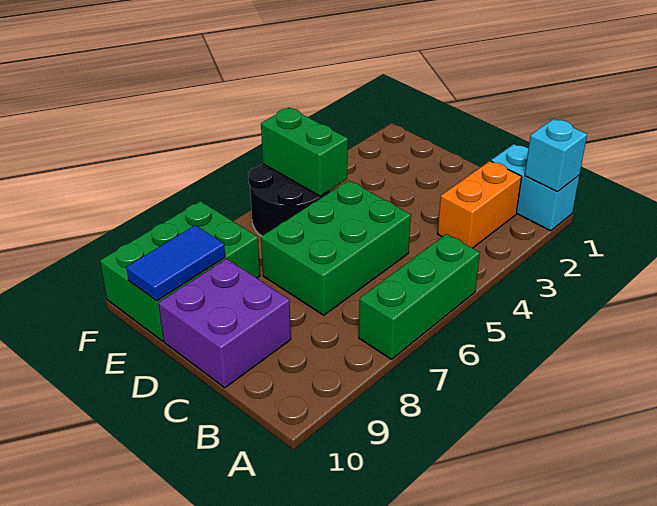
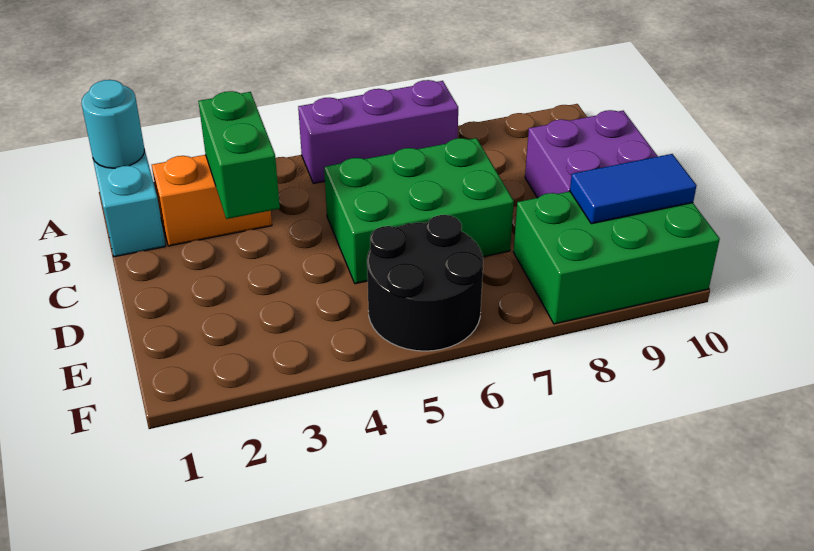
cyan 1x1 brick [525,119,587,192] -> cyan 1x1 round brick [81,80,144,168]
green 1x3 brick [359,234,480,359] -> purple 1x3 brick [298,80,458,184]
green 1x2 brick [261,108,348,196] -> green 1x2 brick moved to [198,91,280,219]

